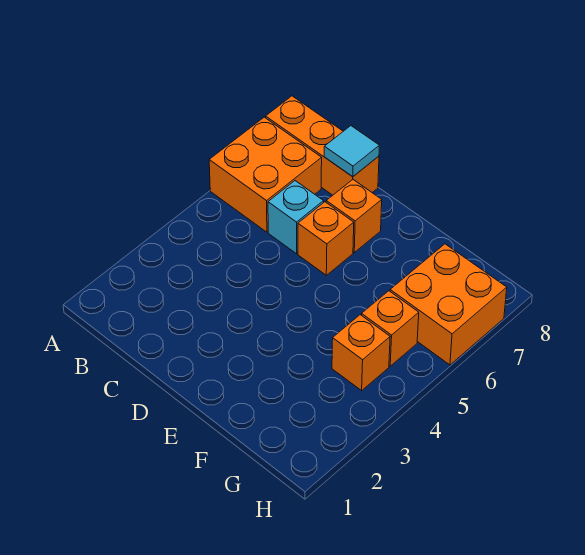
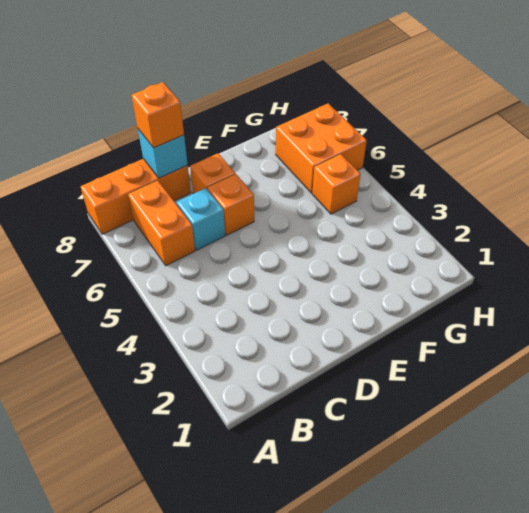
orange 2x2 brick [209,117,322,232] -> orange 1x2 brick [128,181,195,266]
cyan 1x1 tile [324,126,379,177] -> cyan 1x1 brick [138,129,188,178]
orange 1x1 brick [332,315,390,391] -> orange 1x1 brick moved to [132,82,184,148]

